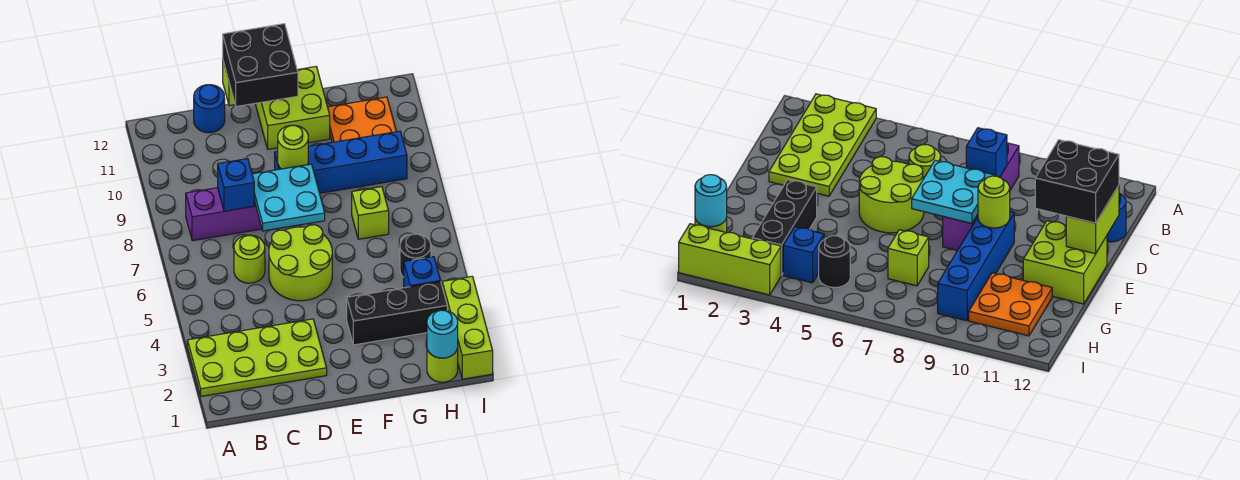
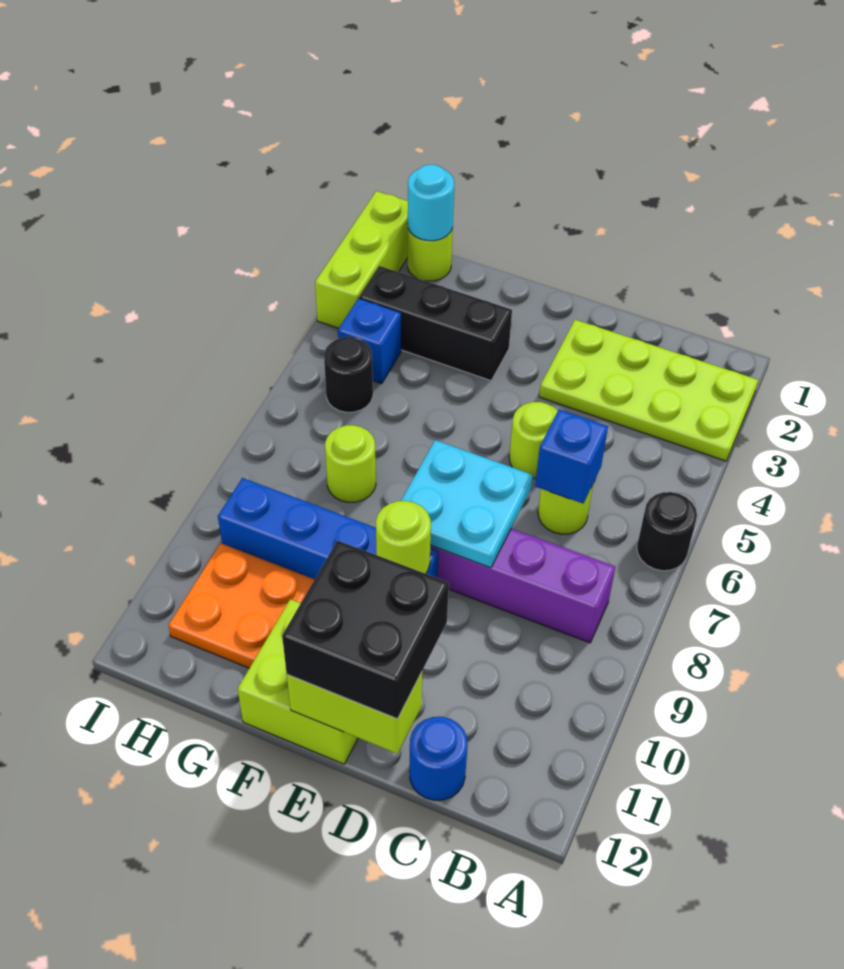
none -> black 1x1 round brick [637,492,697,571]
blue 1x1 brick [218,159,254,211] -> blue 1x1 brick moved to [535,409,608,503]
lime 2x2 round brick [269,225,332,301] -> lime 1x1 round brick [509,402,558,478]
lime 1x1 brick [352,187,389,239] -> lime 1x1 round brick [325,425,376,502]

